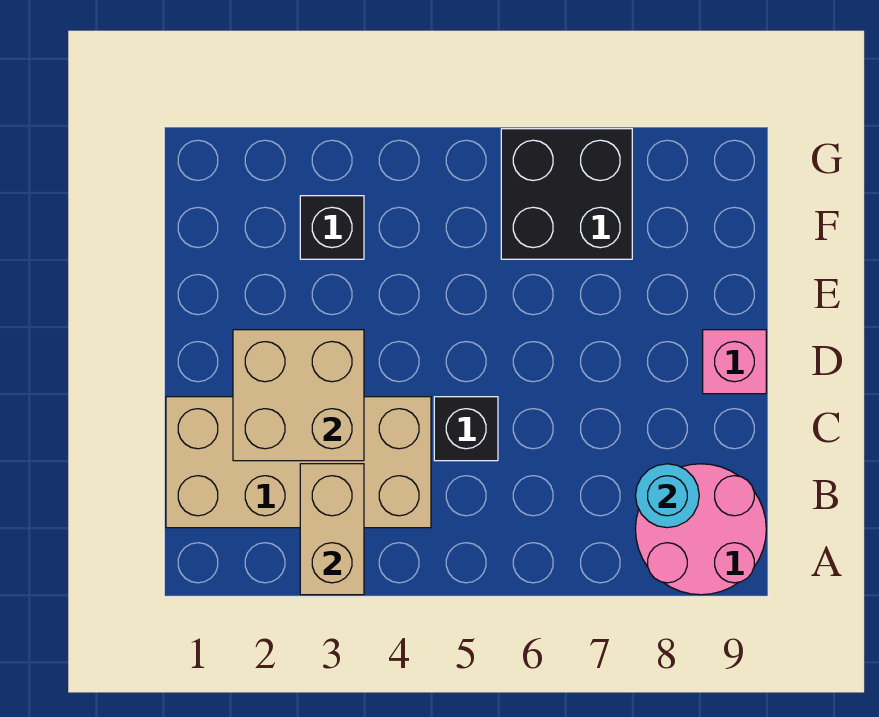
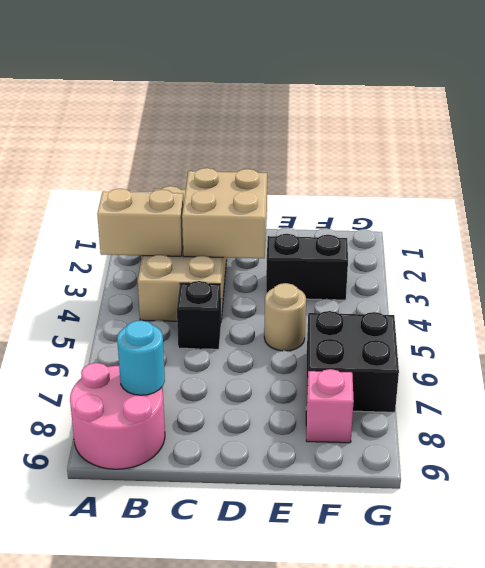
pink 1x1 brick [703,330,766,394] -> pink 1x1 brick moved to [306,369,354,443]
none -> tan 1x1 round brick [264,283,306,351]
black 1x1 brick [300,196,364,259] -> black 1x2 brick [266,234,348,300]

